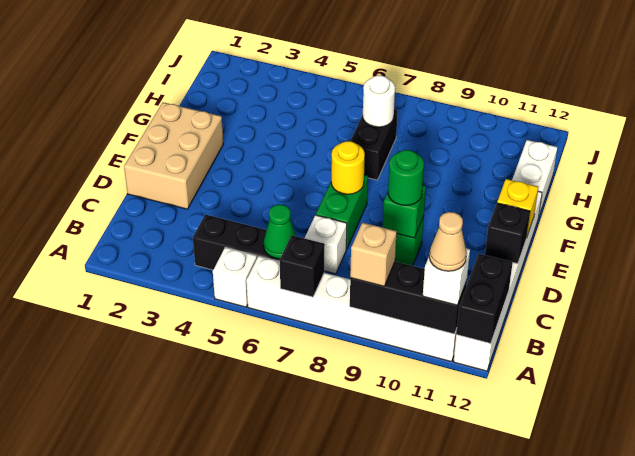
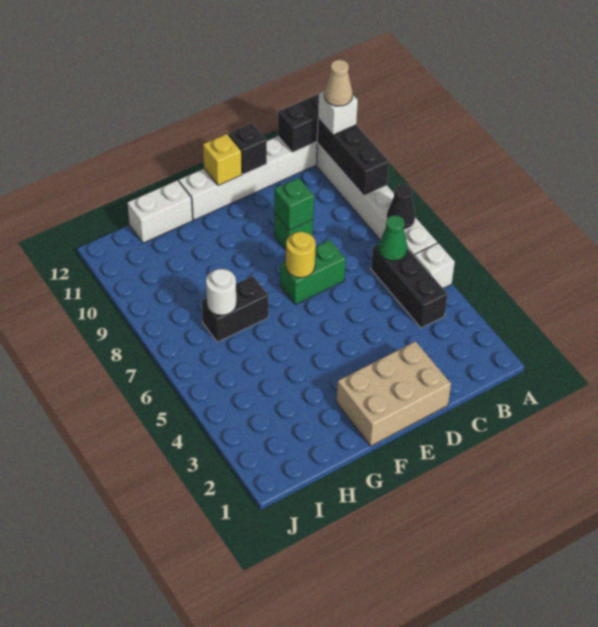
black 1x1 brick [280,235,325,297] -> black 1x1 cone [387,184,415,229]
tan 1x1 brick [350,223,397,286] -> none
white 1x1 brick [304,215,347,274] -> none
green 1x1 round brick [388,150,424,205] -> none

